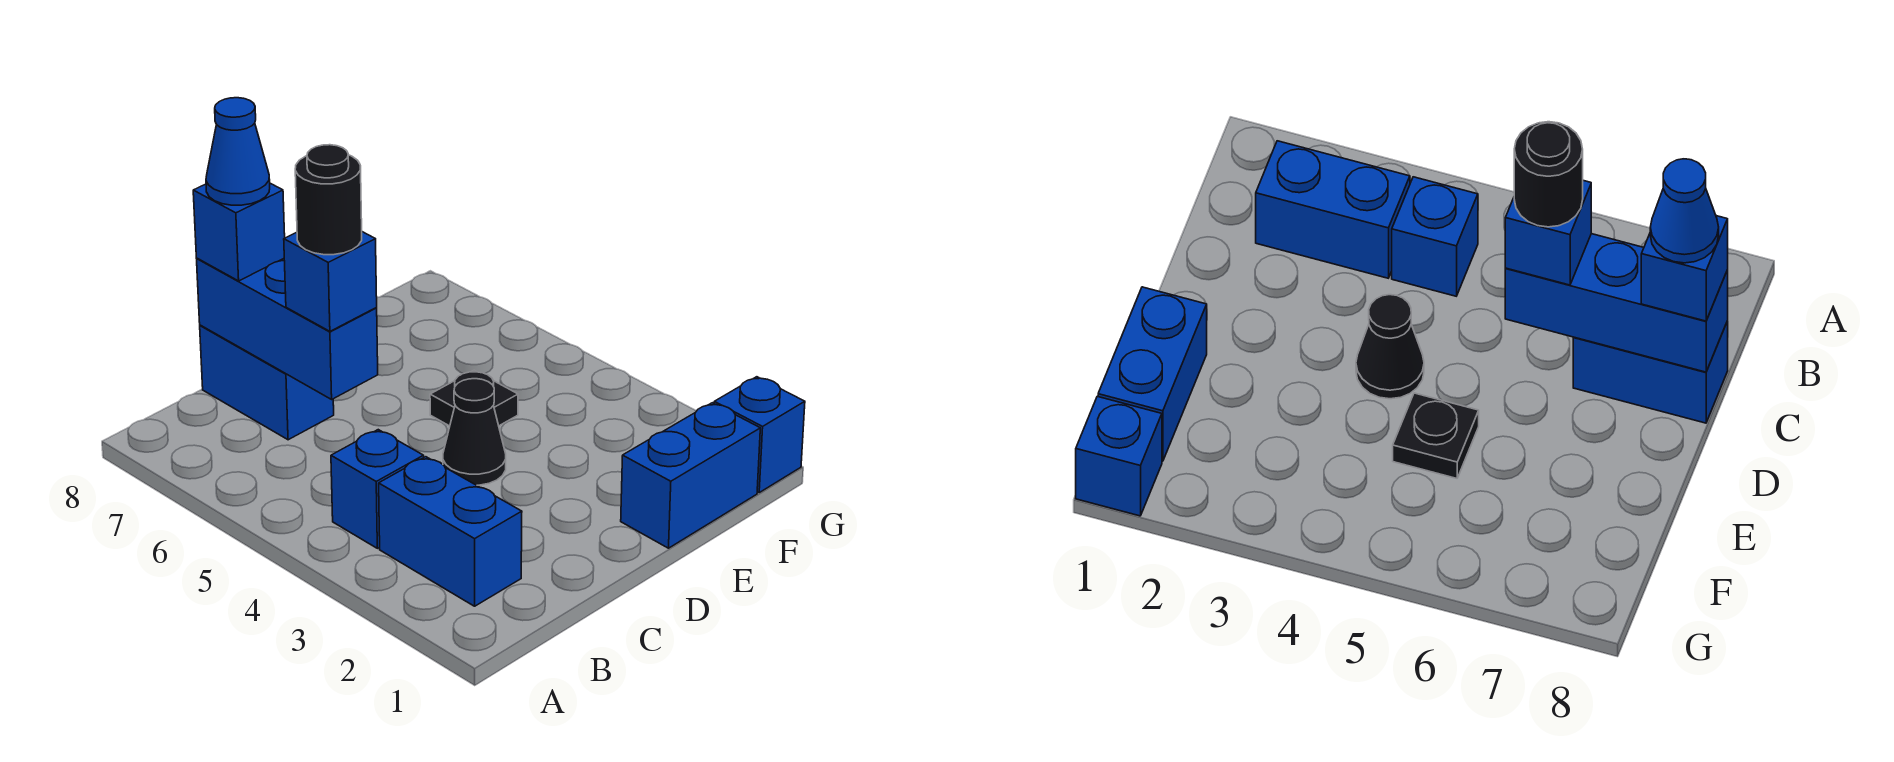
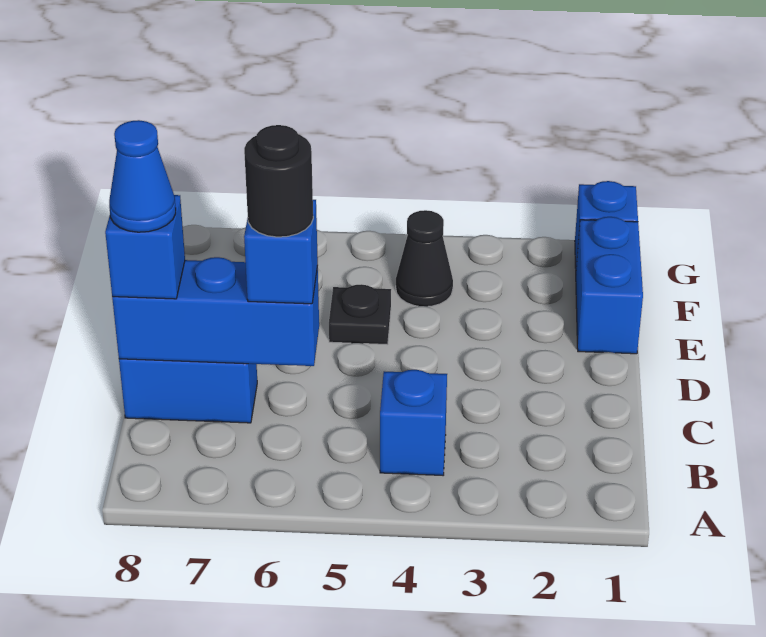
blue 1x2 brick [379,457,522,606] -> none
black 1x1 cone [443,379,506,485] -> black 1x1 cone moved to [396,210,453,307]

